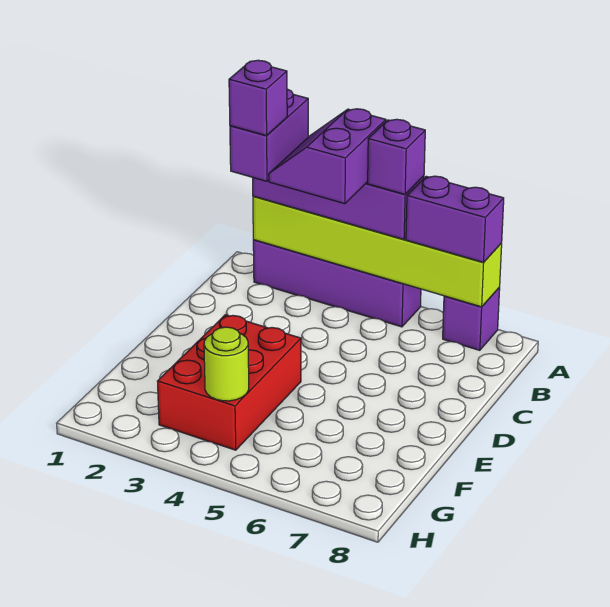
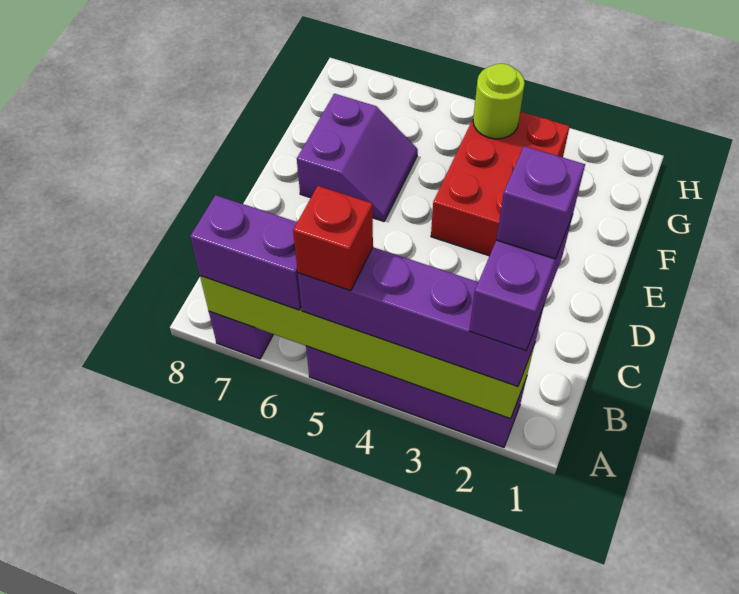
purple 2x2 slope [269,109,386,204] -> purple 2x2 slope moved to [297,94,418,221]
purple 1x1 brick [368,119,425,194] -> red 1x1 brick [293,186,373,291]

